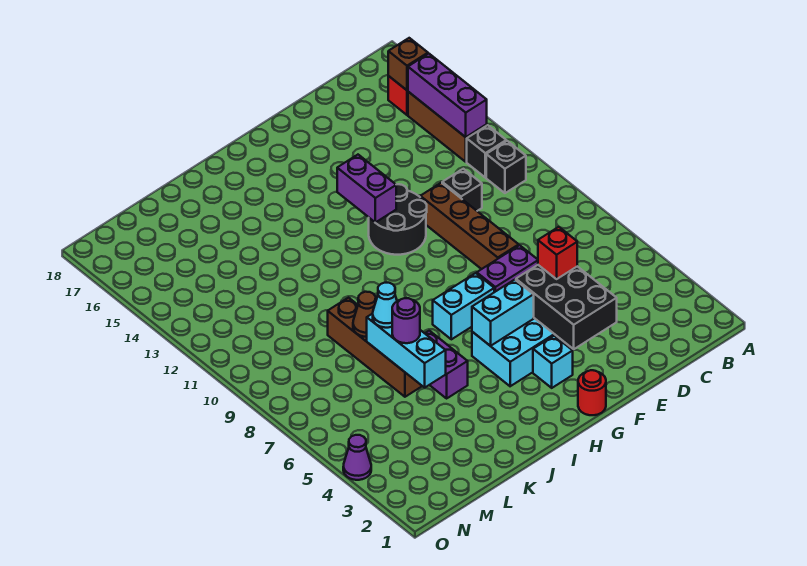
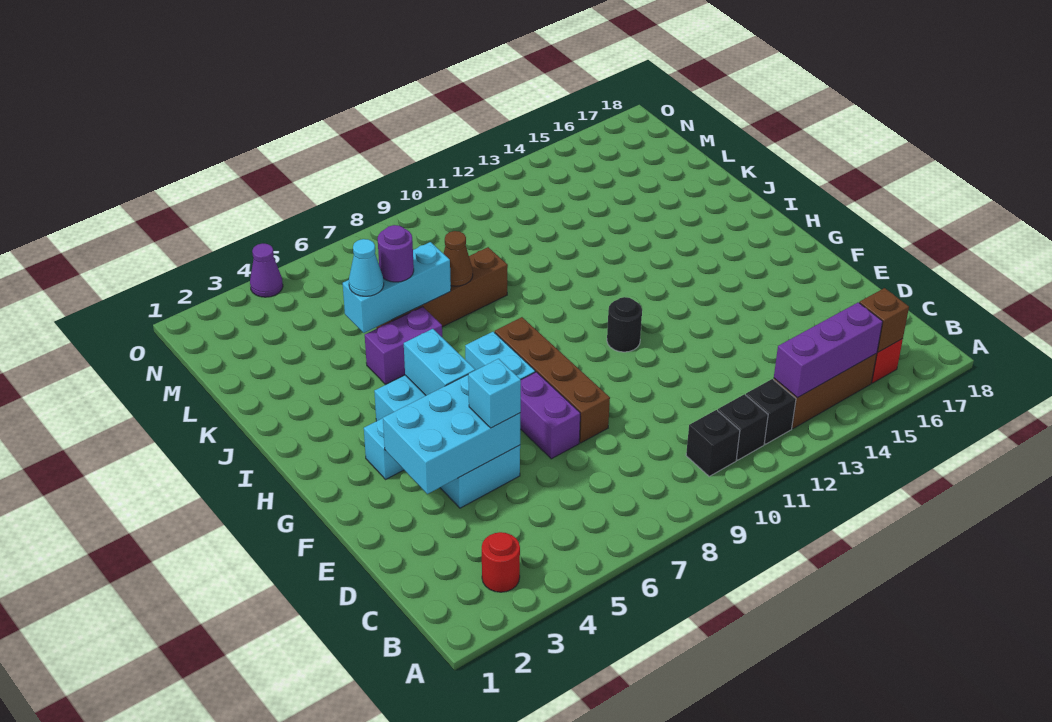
black 1x1 brick [442,169,482,211] -> black 1x1 brick moved to [686,410,740,476]
black 2x3 brick [516,265,617,349] -> cyan 2x3 brick [383,375,520,494]
red 1x1 brick [538,227,577,279] -> cyan 1x1 brick [468,359,521,428]
brown 1x4 brick [420,183,519,269] -> brown 1x4 brick turned to [495,317,610,443]
black 2x2 round brick [369,184,427,255] -> black 1x1 round brick [607,297,642,352]
red 1x1 round brick [578,370,606,415] -> red 1x1 round brick moved to [482,532,520,592]
purple 1x2 brick [337,155,396,222] -> none
cyan 1x1 cone [373,283,397,328] -> cyan 1x1 cone moved to [349,239,384,296]

